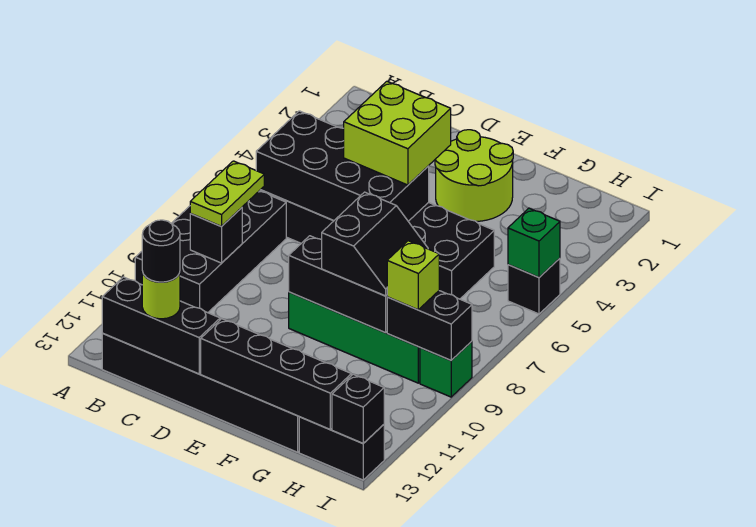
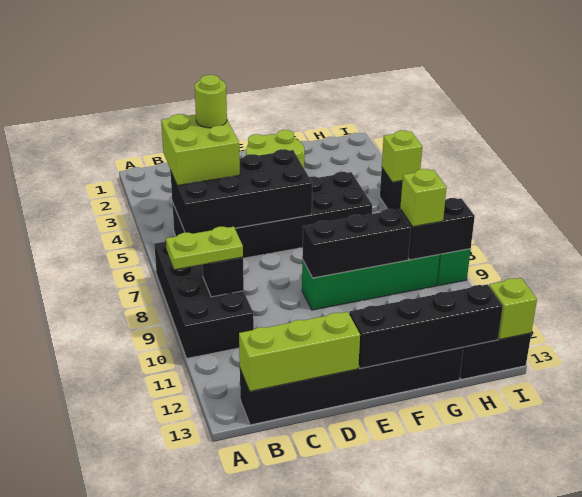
lime 1x2 plate [190,161,264,227] -> lime 1x2 plate turned to [166,227,243,269]
black 1x3 brick [102,277,220,374] -> lime 1x3 brick [239,312,360,391]
lime 1x1 round brick [142,272,180,319] -> lime 1x1 round brick moved to [195,75,227,128]
black 1x1 round brick [142,220,180,282] -> none
lime 2x2 brick [344,81,451,185] -> lime 2x2 brick moved to [161,114,240,186]
black 2x2 slope [322,192,428,296] -> none
green 1x1 brick [508,208,560,277] -> lime 1x1 brick [382,130,422,182]
black 1x1 brick [332,374,384,443] -> lime 1x1 brick [489,278,537,339]

